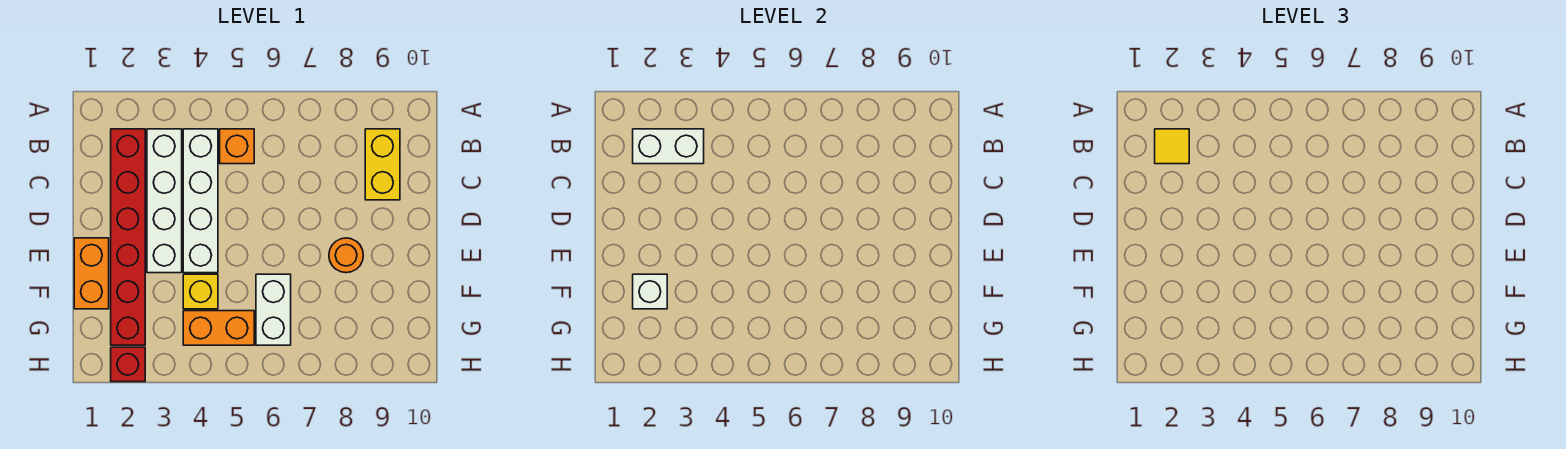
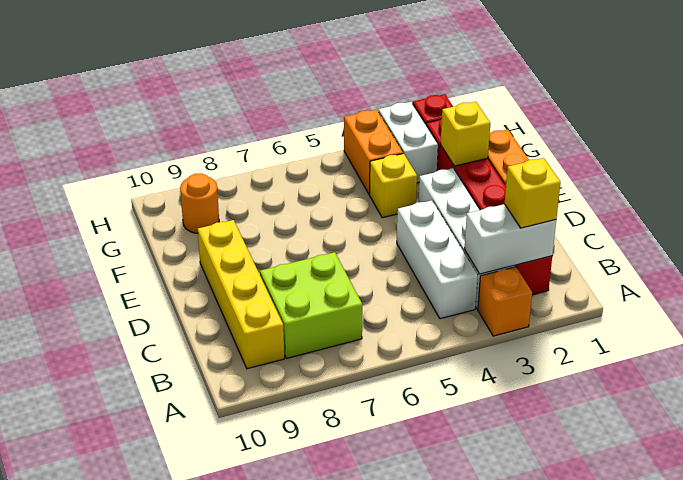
yellow 1x1 tile [1155,129,1189,164] -> yellow 1x1 brick [505,158,561,228]
white 1x4 brick [183,129,218,273] -> white 1x3 brick [397,200,478,319]
orange 1x1 brick [220,129,254,164] -> orange 1x1 brick moved to [478,267,532,336]
none -> lime 2x2 brick [260,252,362,358]
yellow 1x2 brick [365,129,400,200] -> yellow 1x4 brick [198,220,284,369]
orange 1x1 round brick [329,238,363,273] -> orange 1x1 round brick moved to [180,174,219,233]
white 1x1 brick [633,274,667,309] -> yellow 1x1 brick [441,102,490,166]
white 1x2 brick [256,274,291,345] -> white 1x2 brick moved to [379,102,438,183]
orange 1x2 brick [183,311,254,345] -> orange 1x2 brick turned to [344,109,403,194]

